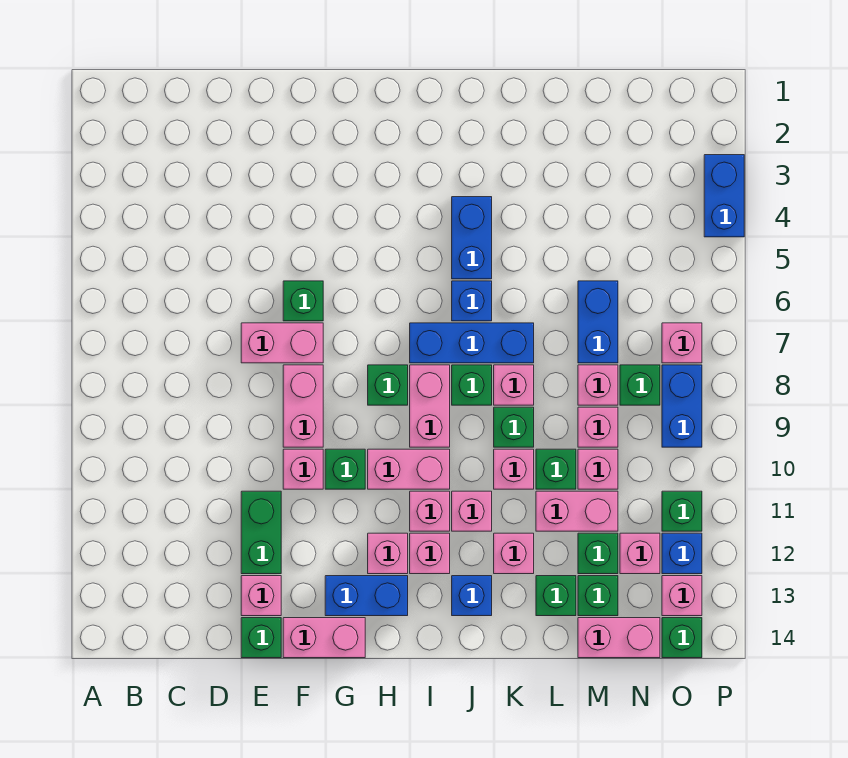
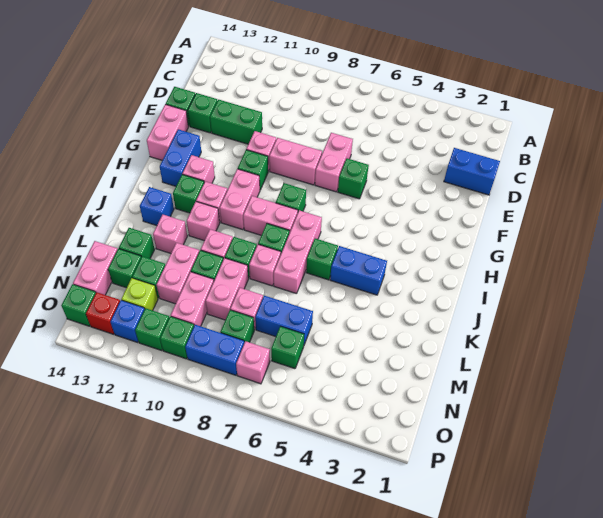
pink 1x1 brick [241,576,281,616] -> green 1x1 brick [188,93,217,133]
blue 1x3 brick [410,323,534,363] -> pink 1x3 brick [274,210,322,294]
pink 1x1 brick [410,533,450,574] -> green 1x1 brick [173,174,204,213]
blue 1x1 brick [452,281,492,321] -> green 1x1 brick [306,239,338,280]
pink 1x1 brick [578,407,618,447] -> pink 1x2 brick [206,258,248,320]
pink 1x1 brick [578,449,618,489] -> pink 1x2 brick [171,272,214,326]
none -> green 1x1 brick [271,326,304,369]
pink 1x1 brick [620,533,660,574] -> lime 1x1 brick [121,278,158,311]
none -> green 1x1 brick [160,316,194,359]
pink 1x1 brick [662,576,702,616] -> red 1x1 brick [86,292,120,334]
blue 1x2 brick [704,155,744,237] -> blue 1x2 brick moved to [444,148,500,195]

